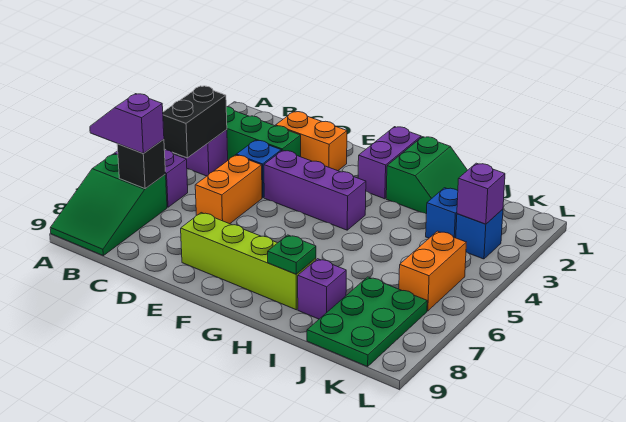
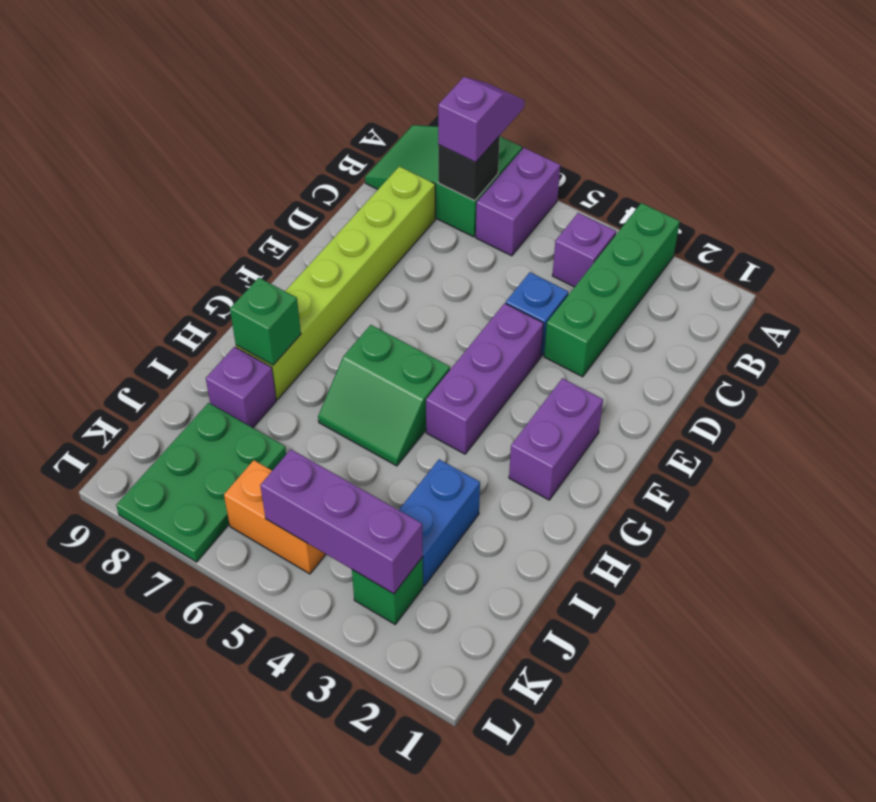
black 1x2 brick [163,86,227,158] -> none
orange 1x2 brick [276,112,347,171] -> none
orange 1x2 brick [195,155,262,224] -> none
lime 1x4 brick [181,213,316,310] -> lime 1x6 brick [236,166,435,399]
purple 1x2 brick [358,127,421,199] -> purple 1x2 brick turned to [509,378,603,500]
green 2x2 slope [386,137,467,214] -> green 2x2 slope moved to [318,325,450,466]
green 1x1 plate [268,235,316,274] -> green 1x1 brick [230,278,301,365]
blue 1x1 brick [426,188,458,238] -> blue 1x2 brick [399,459,480,586]
green 2x3 plate [307,277,427,367] -> green 2x3 plate turned to [116,403,286,562]
blue 1x1 brick [456,209,503,259] -> green 1x1 brick [352,557,423,624]
purple 1x1 brick [457,163,505,224] -> purple 1x3 brick [260,449,423,594]

